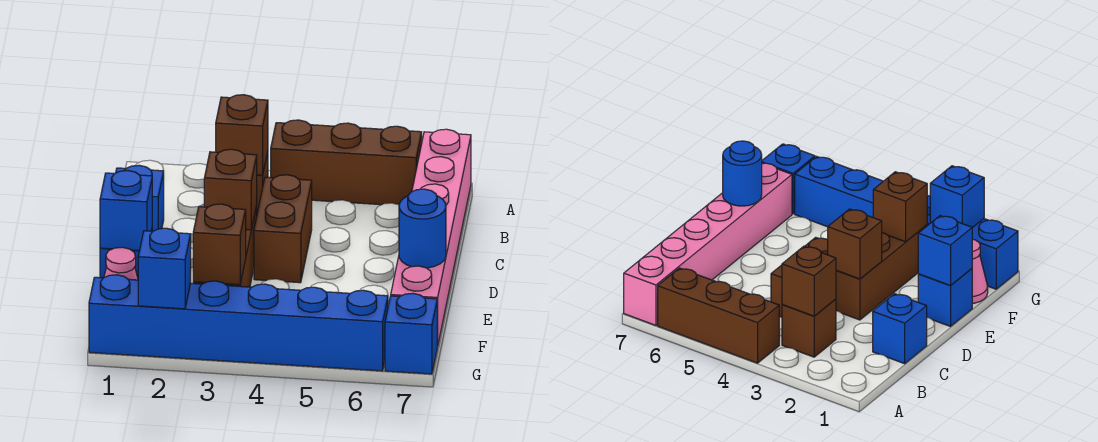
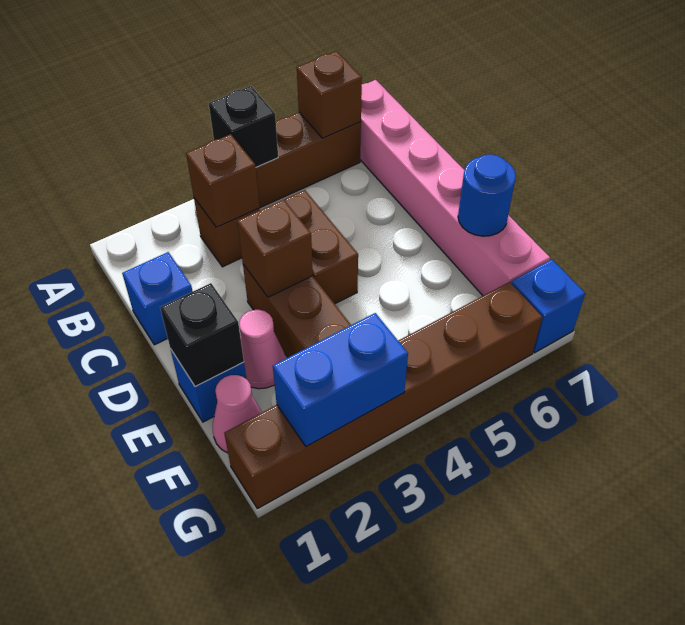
none -> black 1x1 brick [209,86,278,167]
blue 1x1 brick [100,170,152,251] -> black 1x1 brick [160,283,244,386]
none -> pink 1x1 cone [239,310,286,389]
brown 1x1 brick [193,204,246,285] -> brown 1x1 brick moved to [297,51,362,138]
blue 1x6 brick [89,275,388,371] -> brown 1x6 brick [224,282,542,509]
blue 1x1 brick [138,228,191,309] -> blue 1x2 brick [273,313,408,447]

